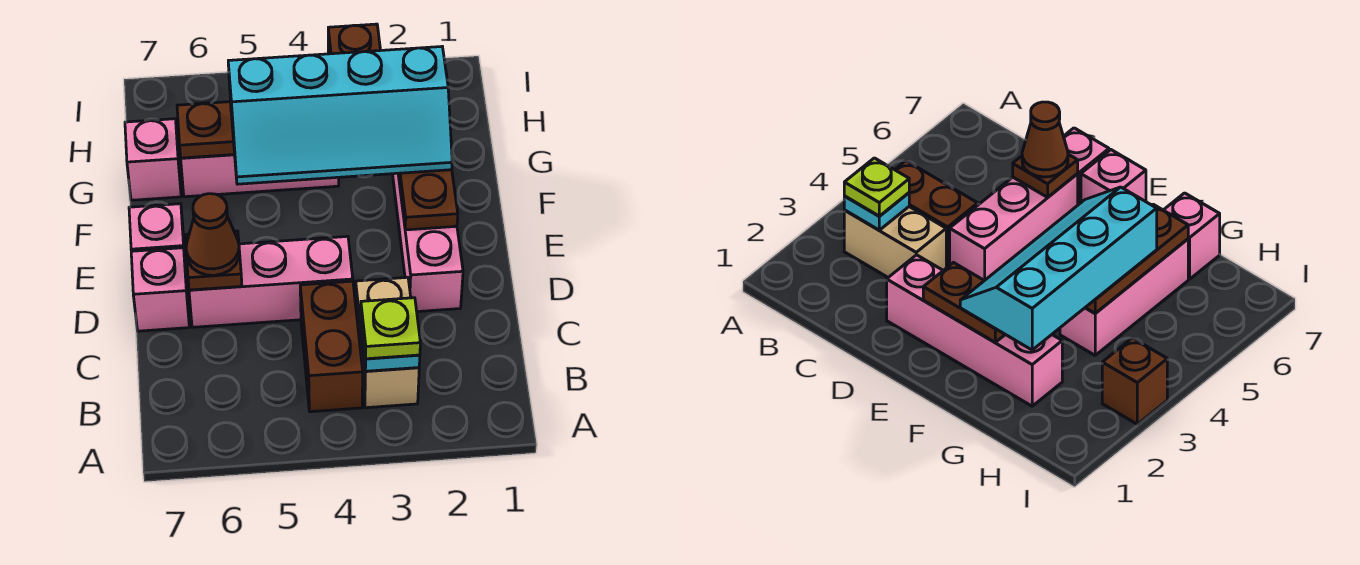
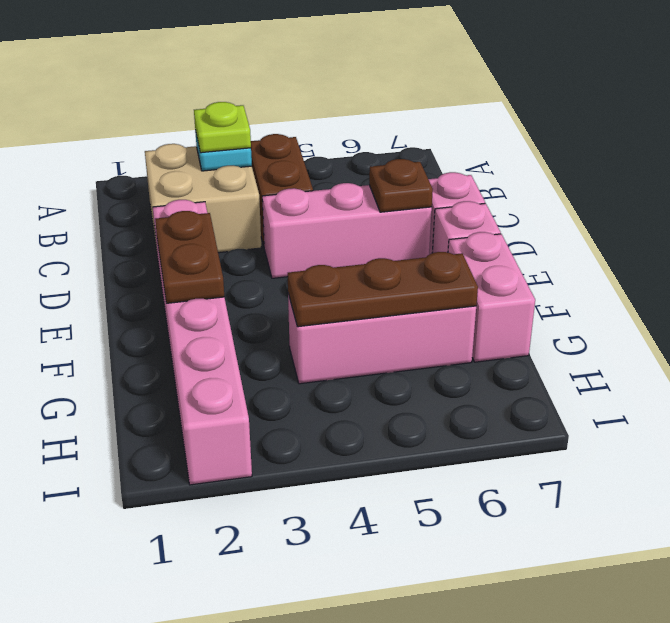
tan 1x2 brick [355,277,419,408] -> tan 2x2 brick [145,144,261,253]
pink 1x4 brick [393,173,463,312] -> pink 1x6 brick [153,200,252,485]
brown 1x1 cone [186,194,240,275] -> none
cyan 2x4 slope [228,47,452,184] -> none
pink 1x1 brick [125,119,181,200] -> pink 1x2 brick [448,232,535,362]
brown 1x1 brick [328,24,381,54] -> none

